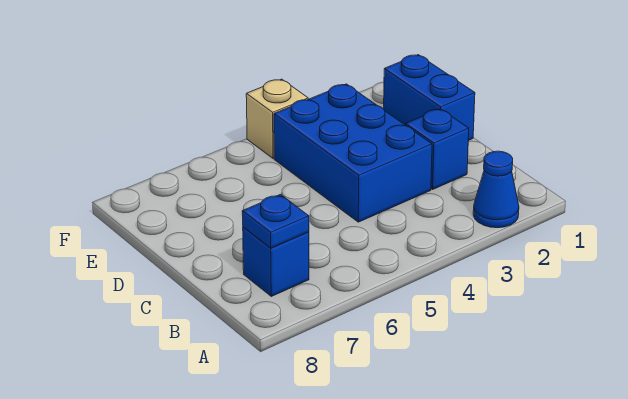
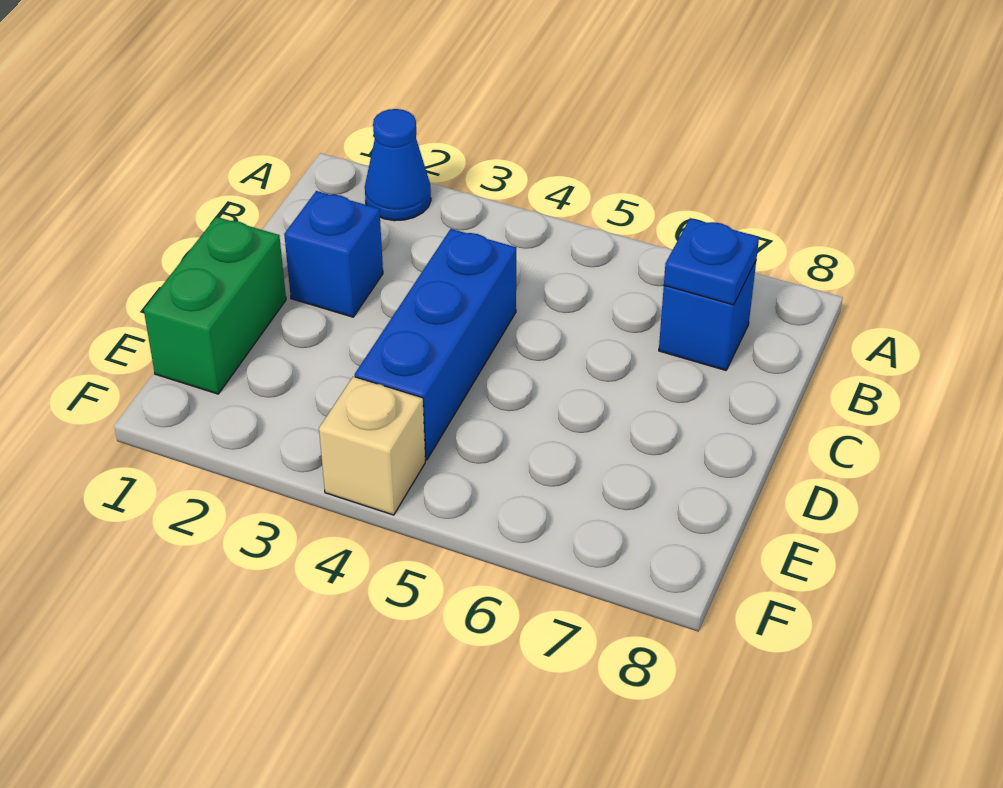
blue 2x3 brick [274,84,432,222] -> blue 1x3 brick [355,229,516,460]
blue 1x2 brick [384,55,475,141] -> green 1x2 brick [144,217,286,394]

